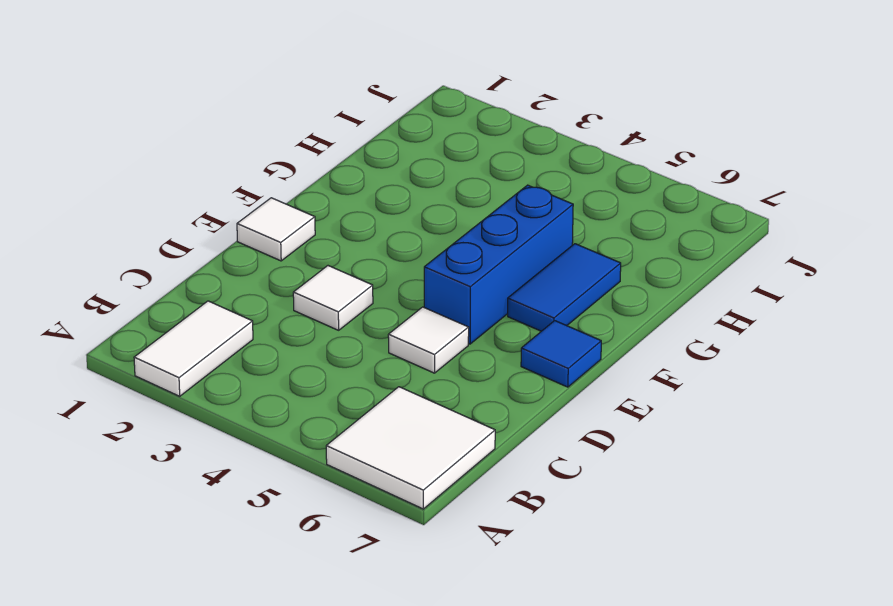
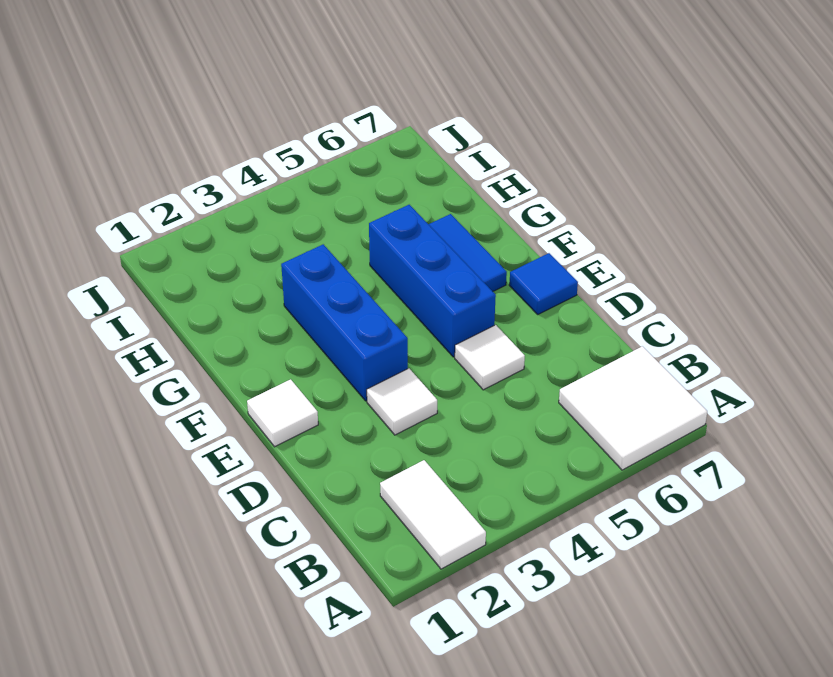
none -> blue 1x3 brick [281,244,408,401]

